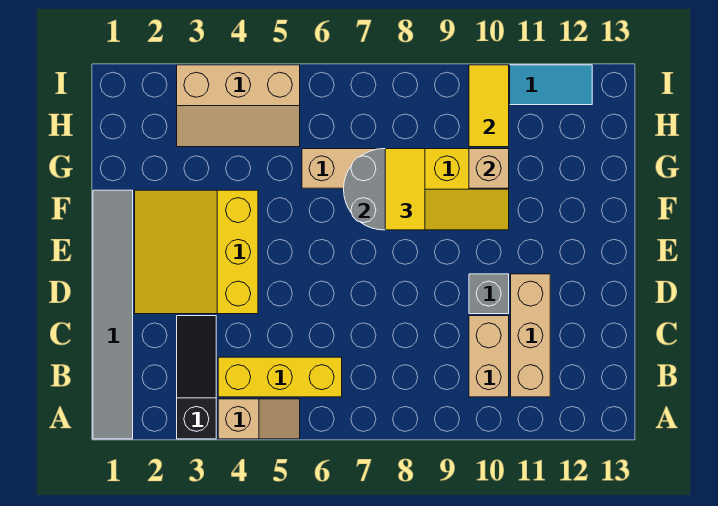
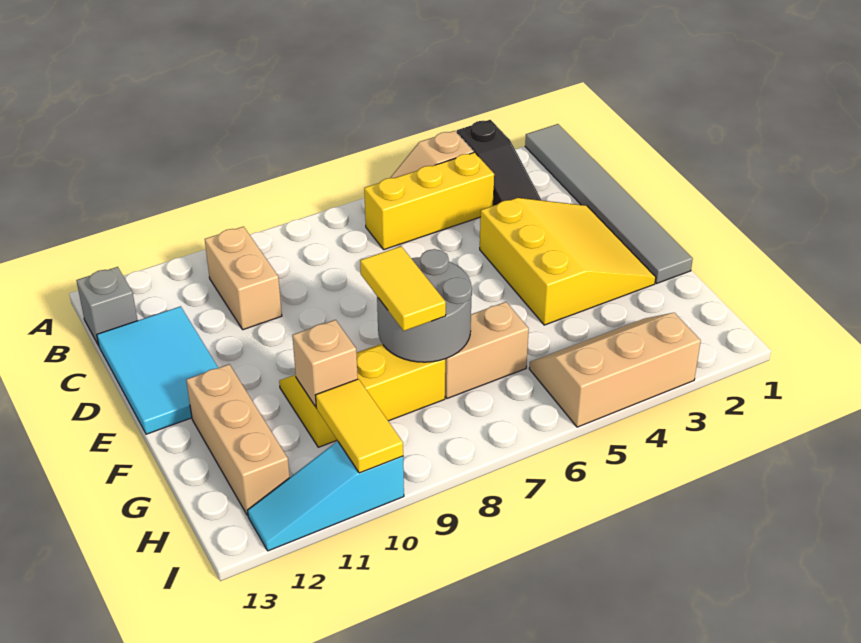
tan 1x3 brick [511,274,550,397] -> tan 1x3 brick moved to [186,364,290,516]
none -> cyan 2x3 tile [97,306,218,434]
grey 1x1 brick [469,274,509,314] -> grey 1x1 brick moved to [76,267,138,346]

